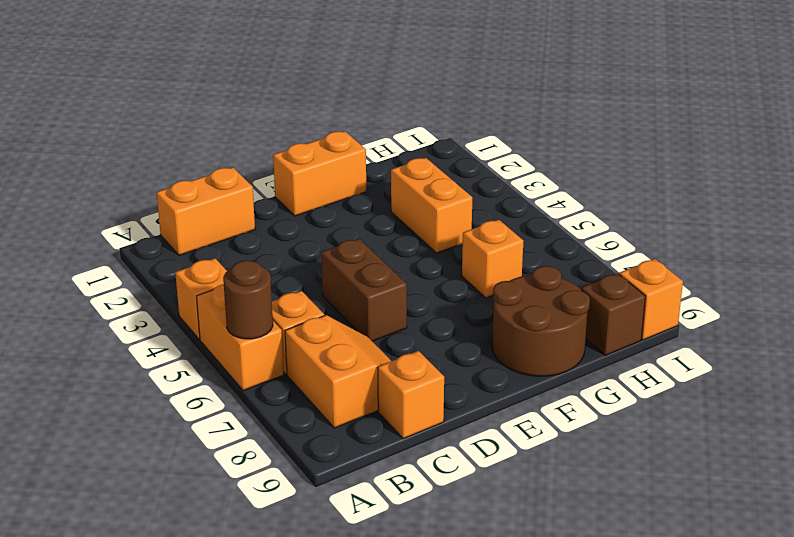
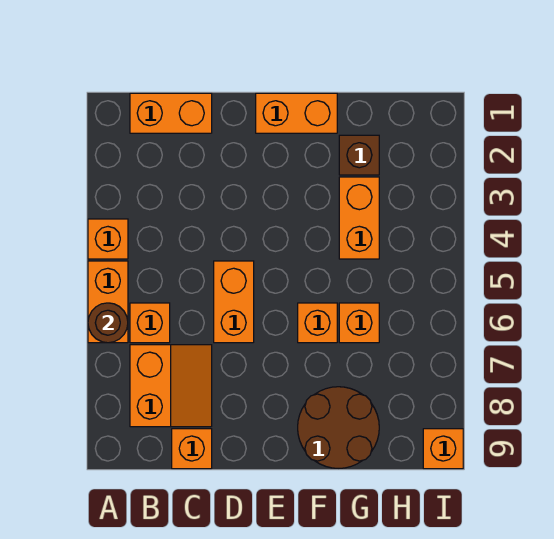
brown 1x2 brick [321,239,407,341] -> orange 1x2 brick [214,261,254,343]
none -> orange 1x1 brick [298,303,337,343]
brown 1x1 brick [581,273,645,355] -> brown 1x1 brick moved to [339,135,379,175]

